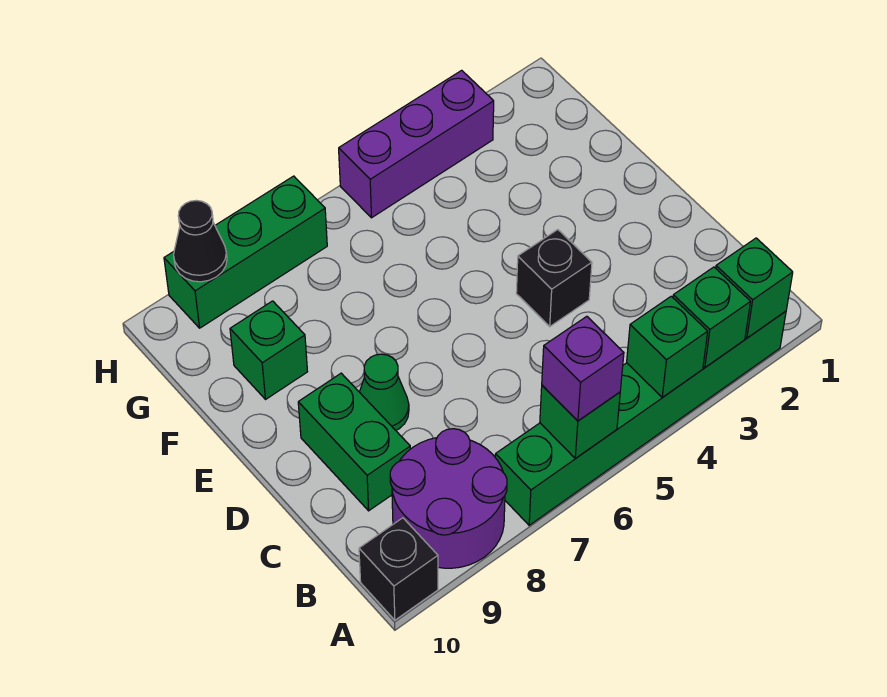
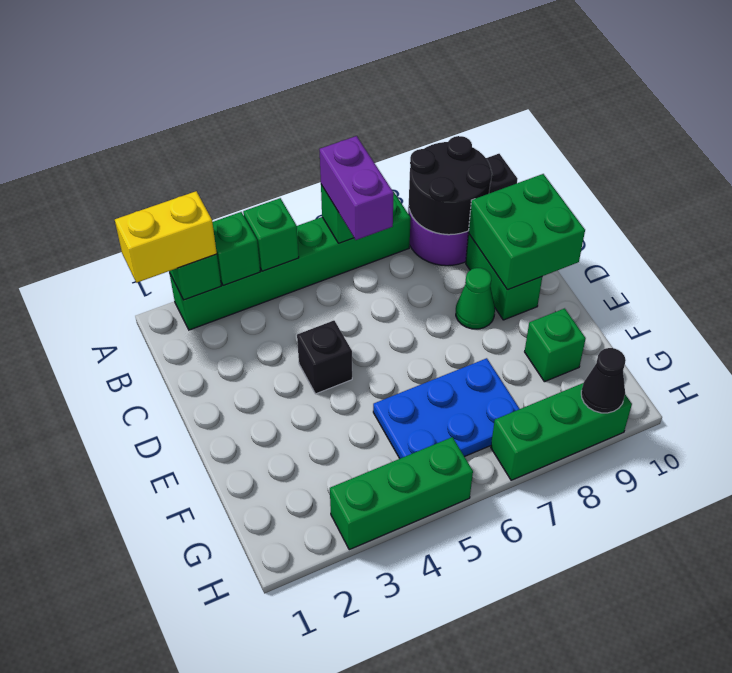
none -> yellow 1x2 brick [115,191,217,283]
purple 1x1 brick [542,316,624,421] -> purple 1x2 brick [319,136,394,240]
none -> black 2x2 round brick [409,136,492,235]
none -> green 2x2 brick [468,174,585,290]
none -> blue 2x3 plate [373,358,519,459]
purple 1x3 brick [339,70,494,218] -> green 1x3 brick [330,437,473,550]

